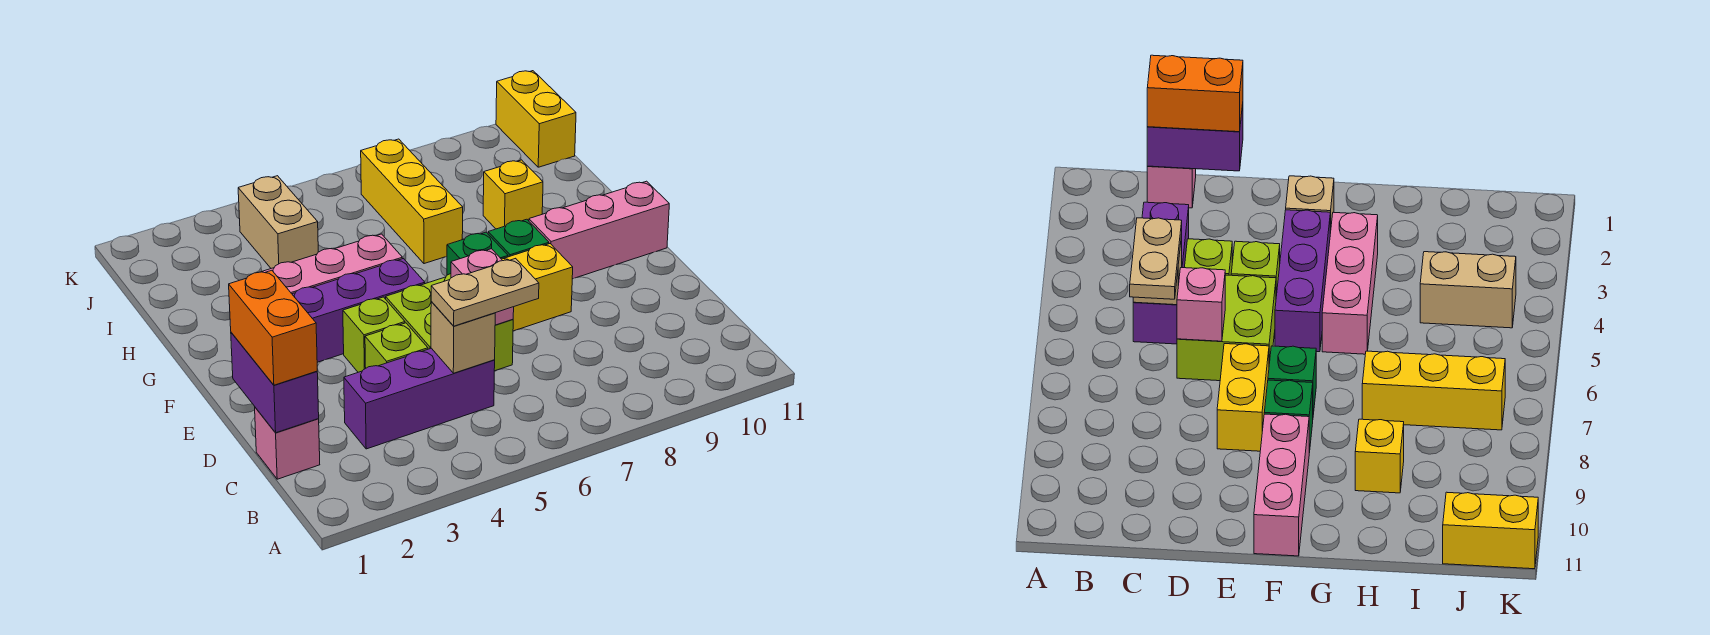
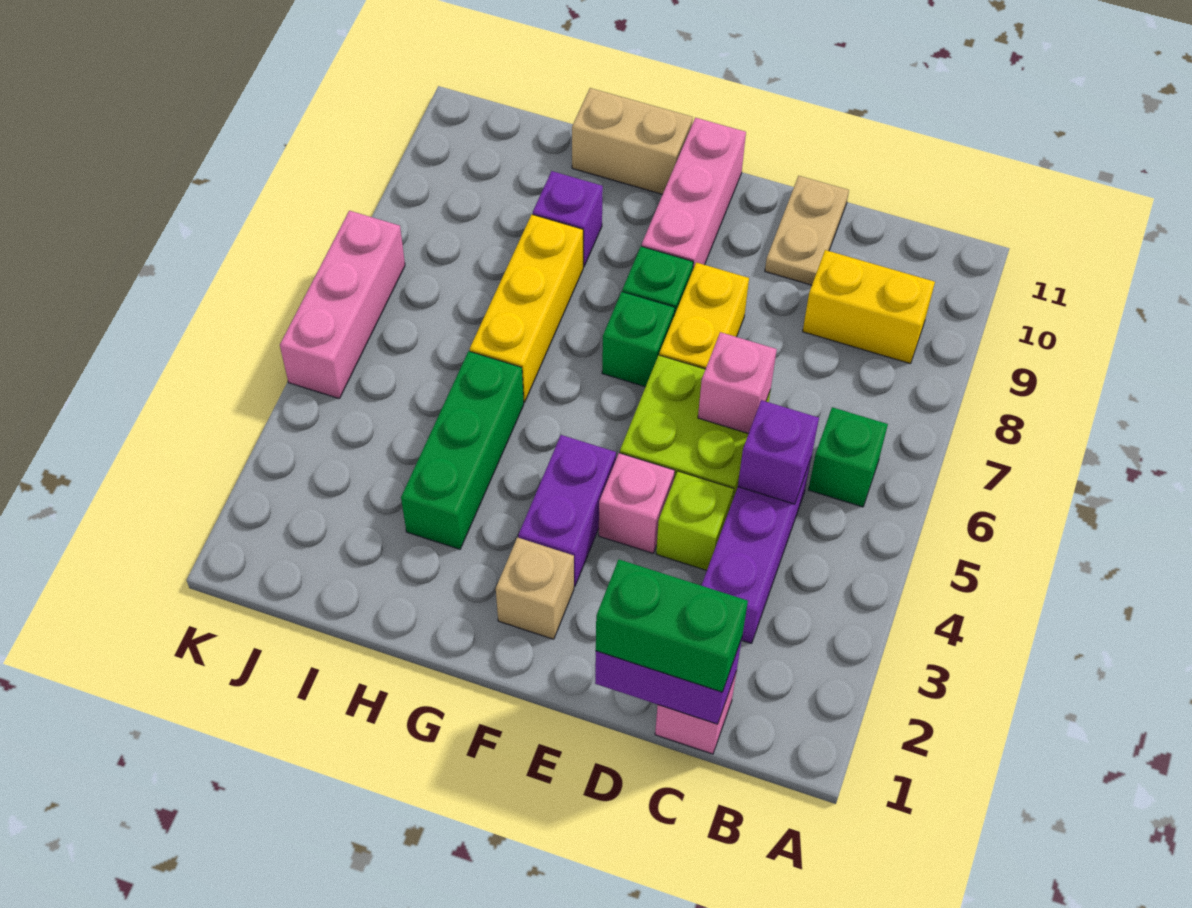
none -> green 1x1 brick [808,407,888,507]
orange 1x2 brick [229,270,317,385] -> green 1x2 brick [596,560,748,692]
tan 1x1 brick [431,301,495,373] -> purple 1x1 brick [738,400,819,504]
tan 1x2 plate [431,258,539,326] -> tan 1x2 plate moved to [765,176,849,285]
lime 1x1 brick [343,297,405,372] -> pink 1x1 brick [599,453,675,553]
purple 1x3 brick [292,259,425,362] -> purple 1x2 brick [518,435,616,586]
pink 1x3 brick [262,234,402,294] -> pink 1x3 brick moved to [280,211,405,398]
none -> green 1x3 brick [401,351,524,549]
yellow 1x3 brick [361,139,463,264] -> yellow 1x3 brick turned to [470,214,583,402]
yellow 1x1 brick [483,160,543,229] -> purple 1x1 brick [533,171,603,267]
tan 1x2 brick [238,176,318,268] -> tan 1x2 brick moved to [572,88,693,194]
yellow 1x2 brick [496,71,576,167] -> yellow 1x2 brick moved to [803,250,935,364]

